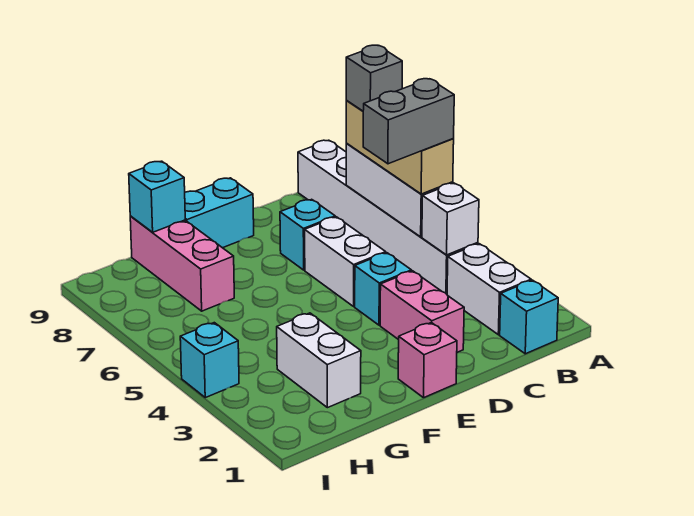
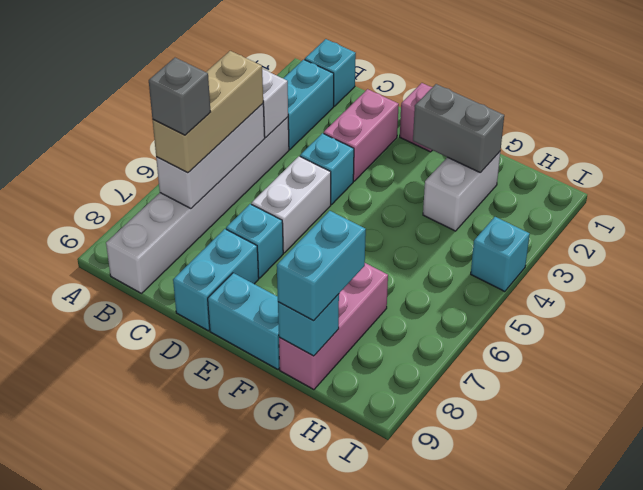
white 1x2 brick [447,244,531,335] -> cyan 1x2 brick [283,60,334,149]
grey 1x2 brick [363,79,454,164] -> grey 1x2 brick moved to [413,84,504,173]
none -> cyan 1x2 brick [173,229,259,331]
none -> cyan 1x2 brick [277,211,366,321]

